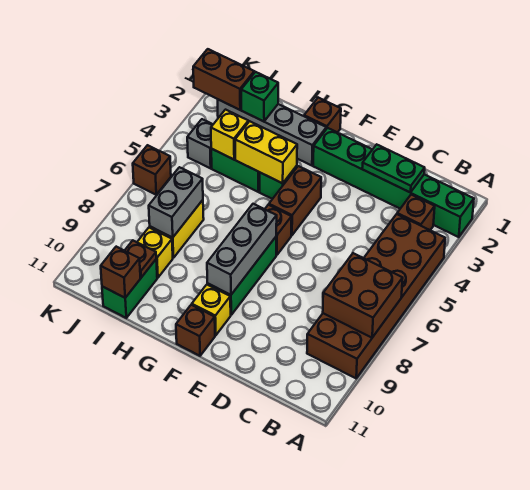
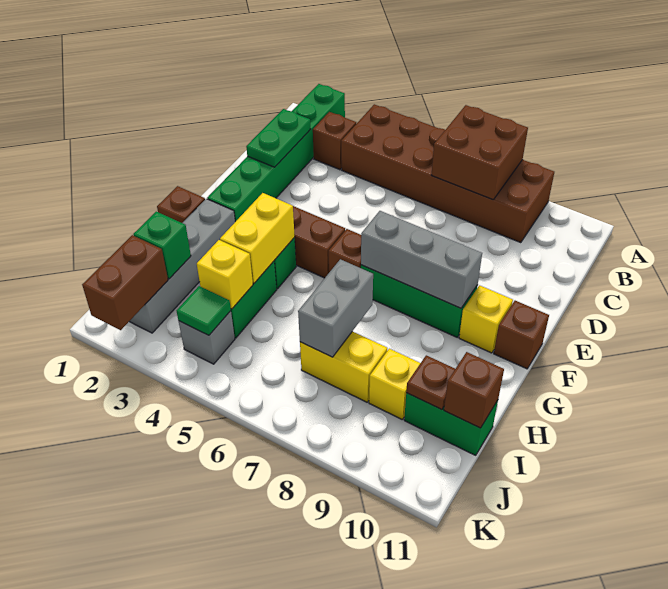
grey 1x2 brick [149,167,203,238] -> grey 1x2 brick turned to [298,259,373,357]
none -> green 1x1 tile [177,286,231,335]
brown 1x1 brick [133,145,171,195] -> none

